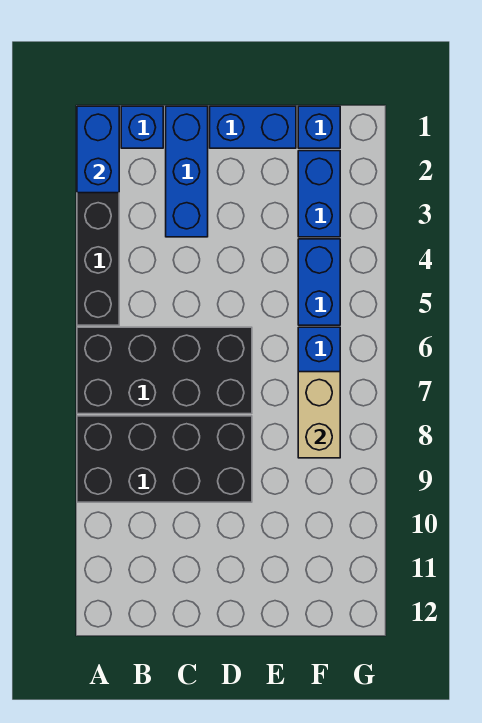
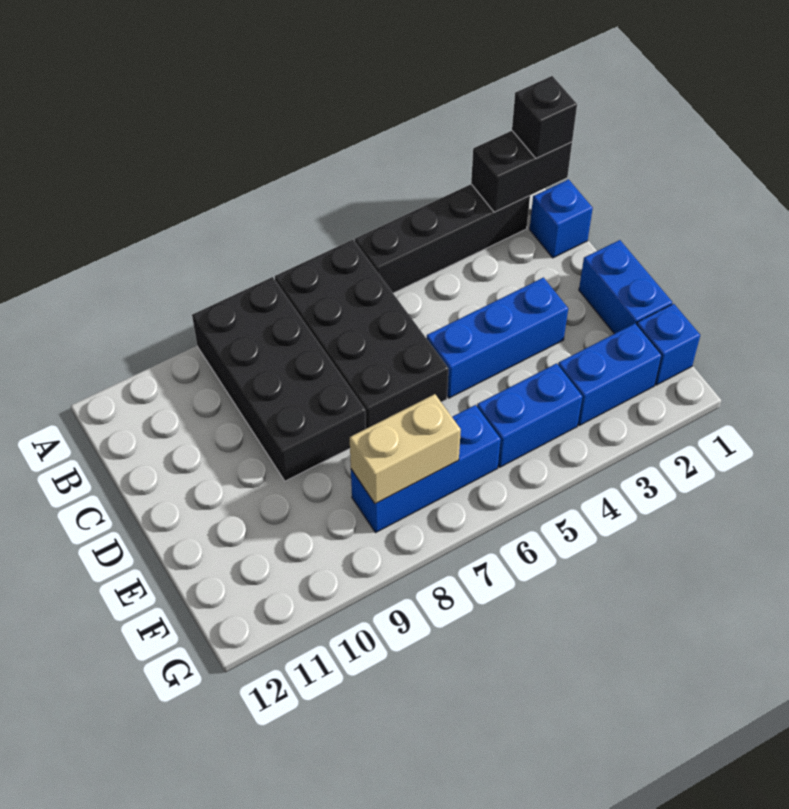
blue 1x2 brick [77,106,119,193] -> black 1x2 brick [471,131,572,212]
none -> black 1x1 brick [512,76,577,159]
blue 1x3 brick [166,106,208,237] -> blue 1x3 brick moved to [426,278,568,398]

